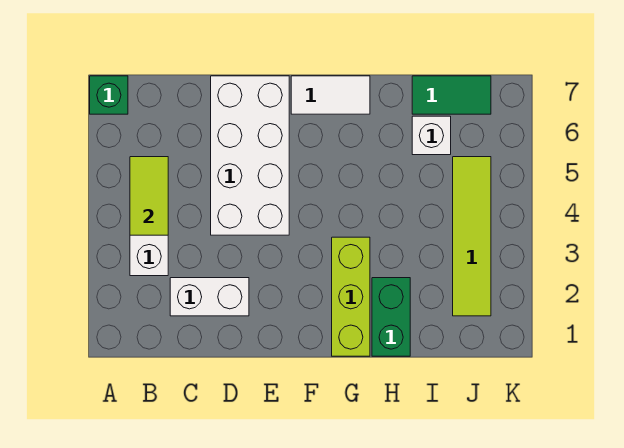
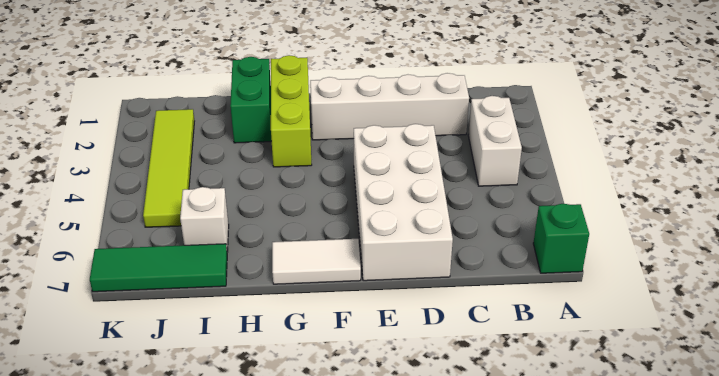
lime 1x2 tile [130,157,168,235] -> none
white 1x2 brick [170,278,249,316] -> white 1x4 brick [310,73,469,140]
green 1x2 tile [412,76,491,114] -> green 1x3 tile [90,244,227,292]

